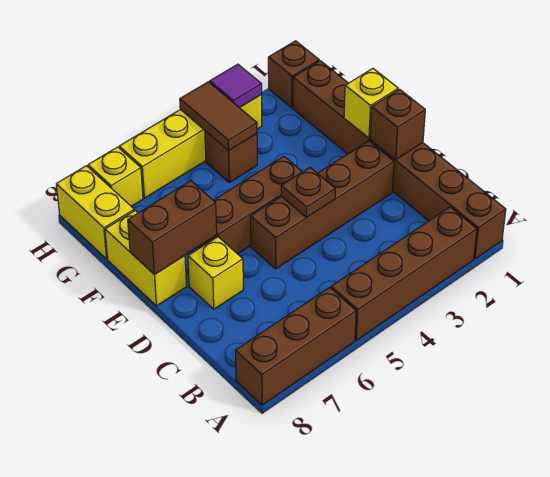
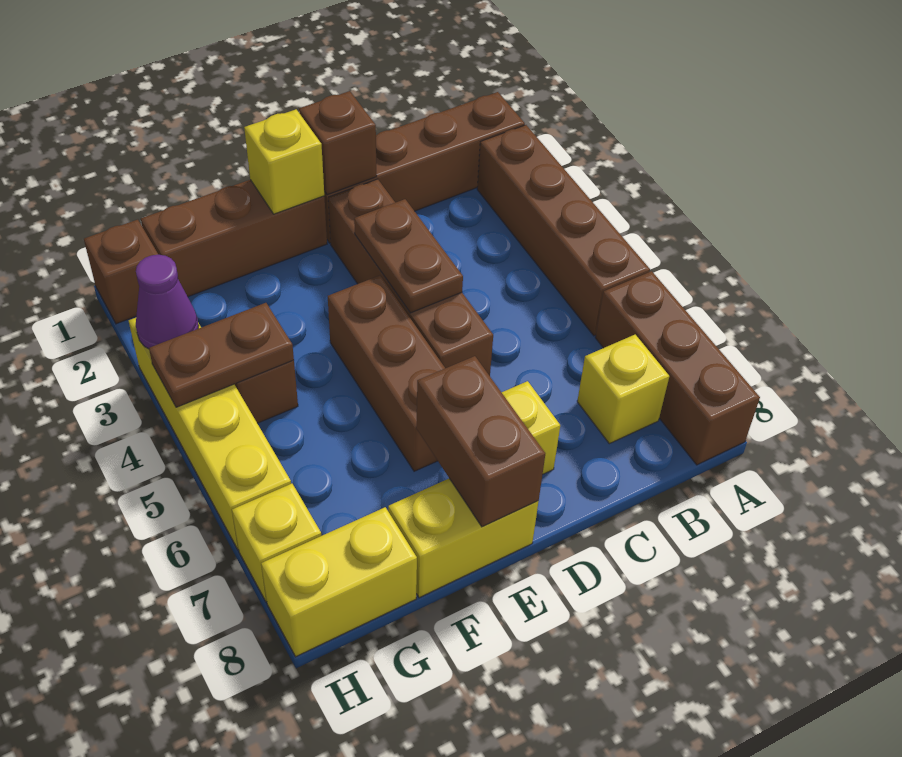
none -> yellow 1x1 brick [577,335,669,444]
brown 1x1 plate [281,168,335,217] -> brown 1x2 plate [354,199,463,313]
brown 1x2 tile [180,82,257,151] -> brown 1x2 plate [149,303,294,407]
purple 1x1 tile [210,64,262,108] -> purple 1x1 cone [136,255,199,349]

